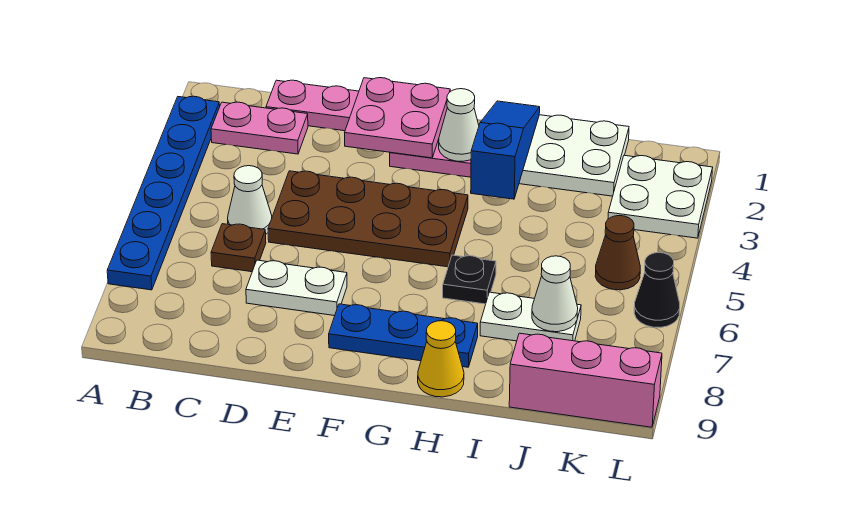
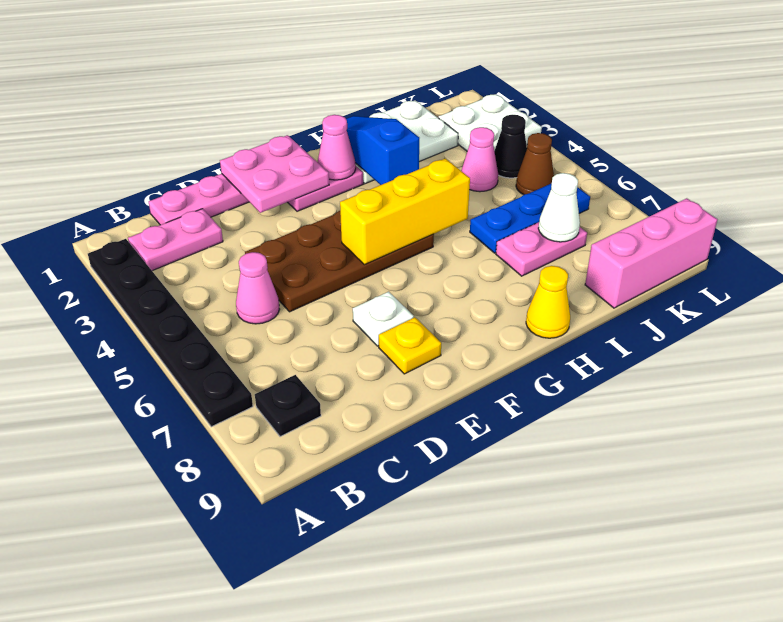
blue 1x6 plate [107,96,220,290] -> black 1x6 plate [88,239,253,427]
white 1x1 cone [228,166,272,234] -> pink 1x1 cone [236,252,280,324]
brown 1x1 plate [211,224,266,272] -> none
white 1x2 plate [246,260,347,316] -> white 1x1 plate [353,292,414,346]
none -> yellow 1x1 plate [379,317,441,374]
none -> yellow 1x3 brick [340,159,470,265]
blue 1x3 plate [329,304,478,367] -> blue 1x3 plate moved to [470,183,590,253]
white 1x1 cone [439,89,479,161] -> pink 1x1 cone [318,115,356,180]
black 1x1 plate [443,255,496,304] -> black 1x1 plate moved to [255,375,321,437]
white 1x2 plate [480,292,581,341] -> pink 1x2 plate [496,222,587,276]
none -> pink 1x1 cone [461,127,498,192]
black 1x1 cone [634,253,680,327] -> black 1x1 cone moved to [494,115,527,178]

